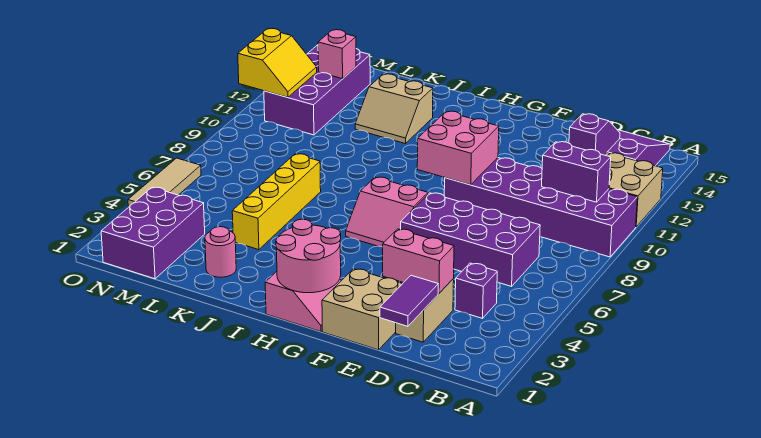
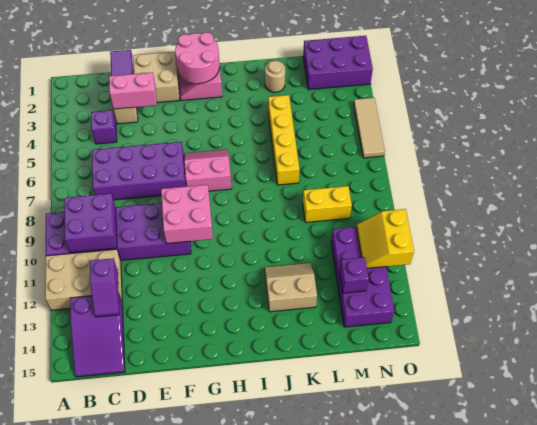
purple 1x2 brick [542,142,611,202] -> purple 2x2 brick [64,193,117,252]
pink 1x1 round brick [205,227,236,277] -> tan 1x1 round brick [265,61,285,92]
none -> yellow 1x2 brick [303,186,352,222]
purple 2x3 brick [101,187,205,279] -> purple 2x3 brick turned to [303,36,373,89]
pink 1x1 brick [318,30,356,79] -> purple 1x1 brick [340,257,369,293]

